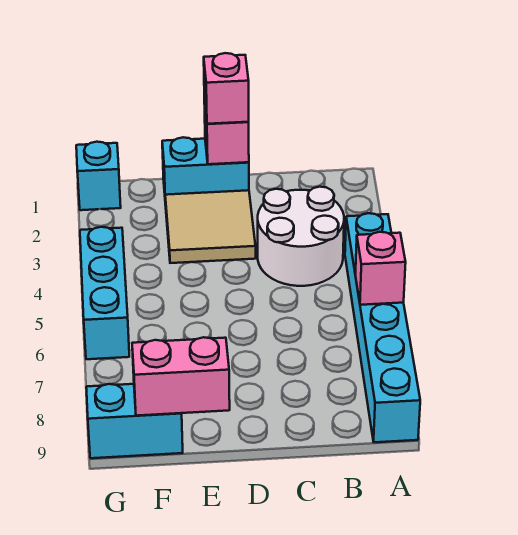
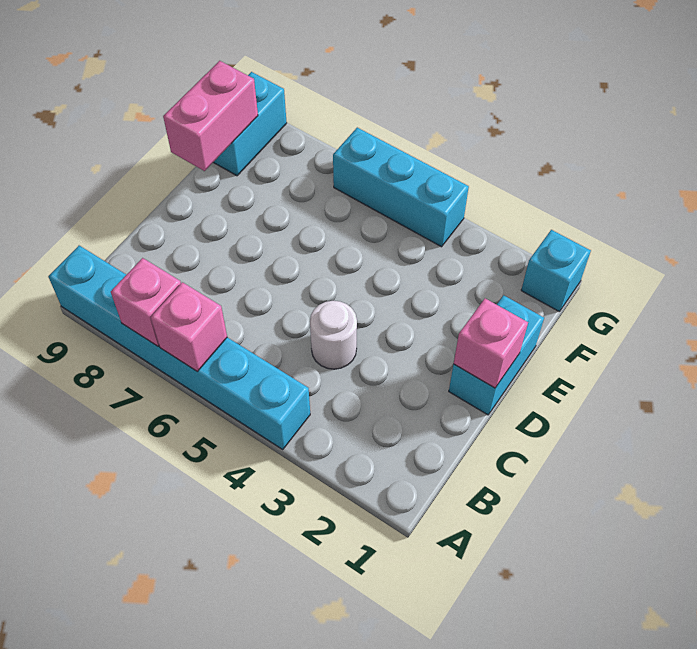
white 2x2 round brick [258,187,344,286] -> white 1x1 round brick [310,301,357,369]
pink 1x1 brick [204,53,249,124] -> pink 1x1 brick moved to [111,258,181,346]
tan 2x2 tile [165,190,256,263] -> none

